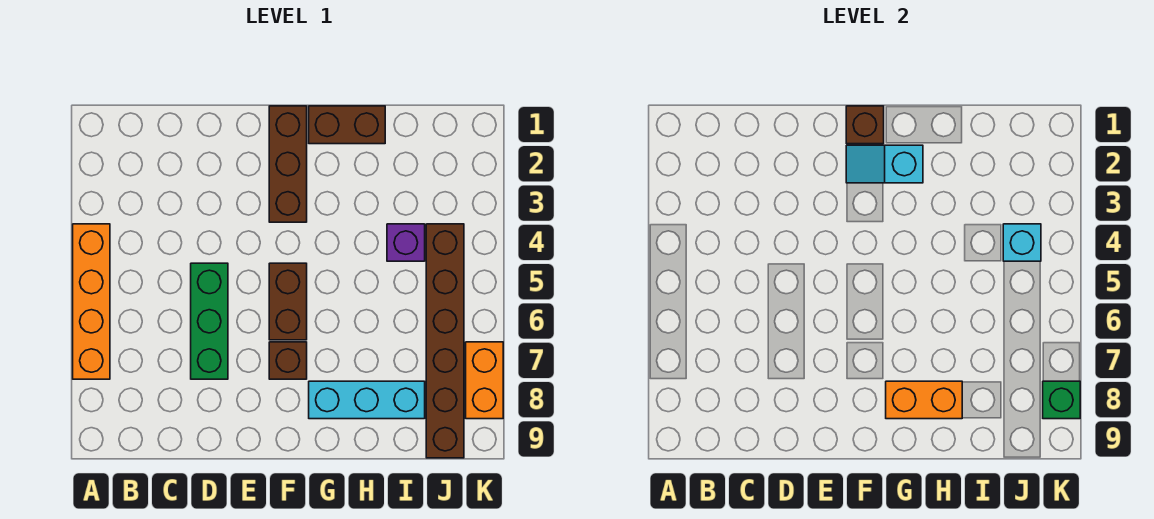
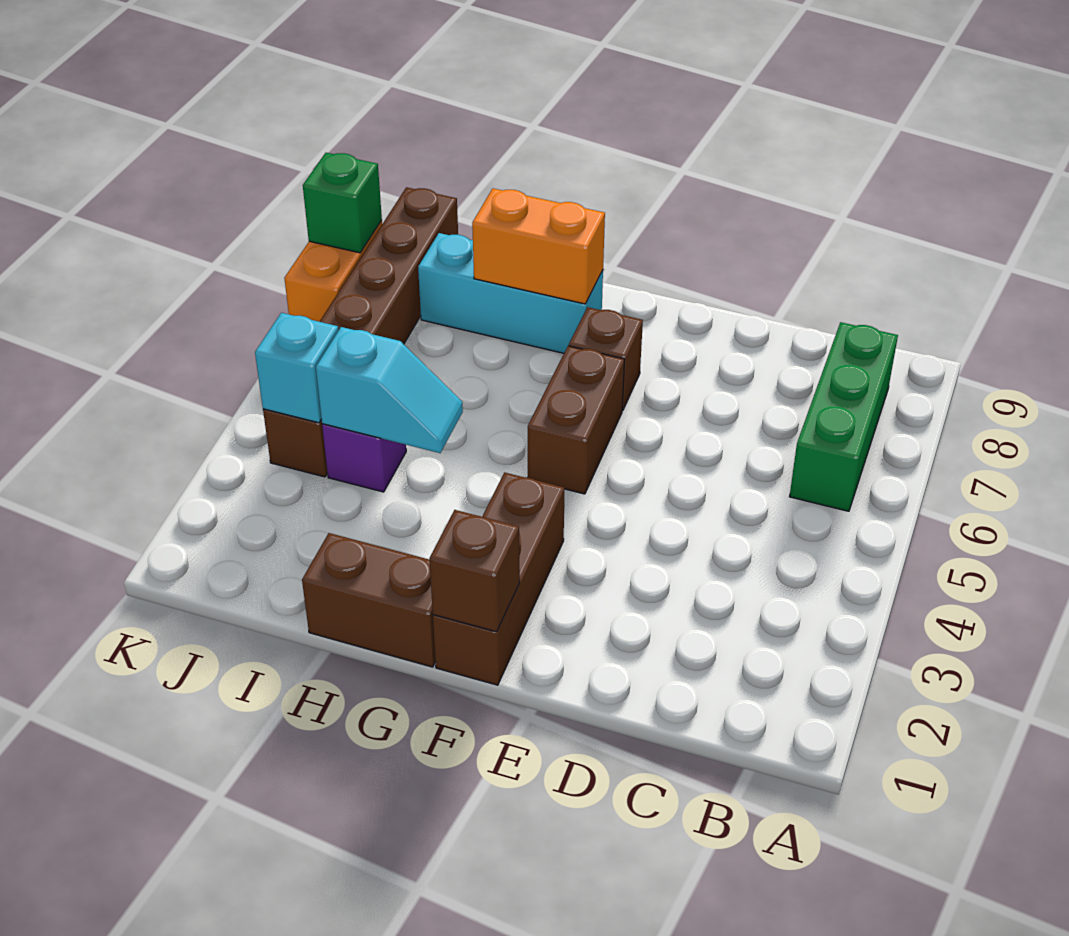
orange 1x4 brick [73,224,110,379] -> none
green 1x3 brick [191,263,228,379] -> green 1x3 brick moved to [790,322,898,511]
cyan 1x2 slope [846,145,923,183] -> cyan 1x2 slope moved to [316,327,463,453]

